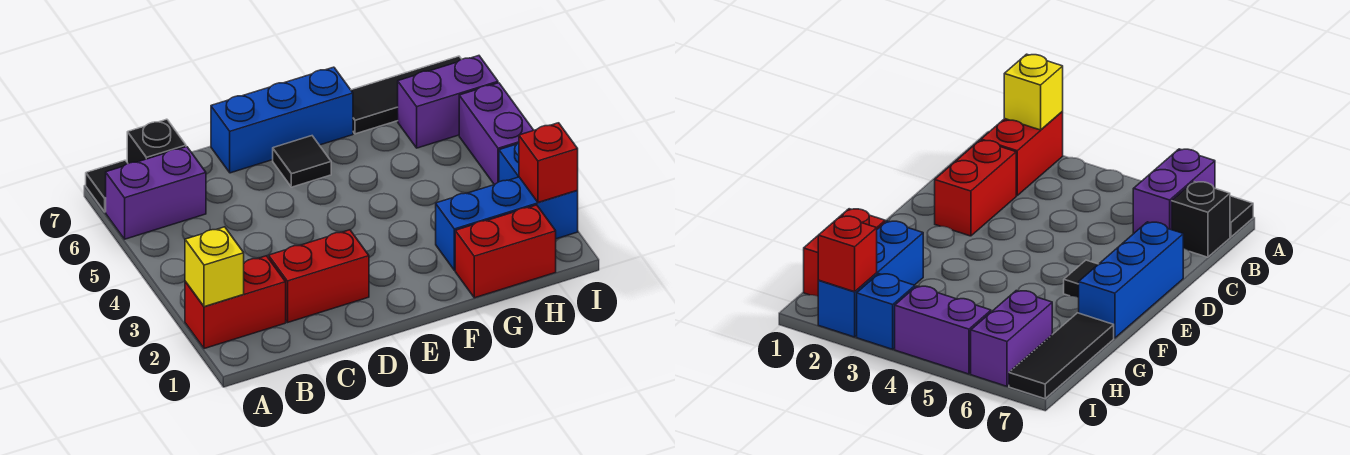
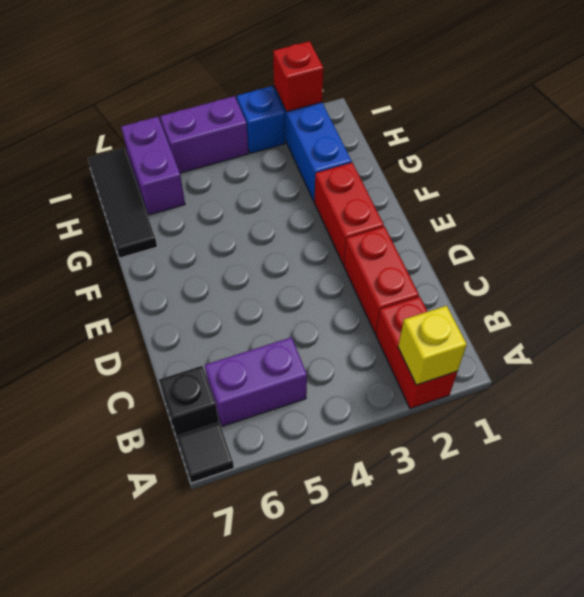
purple 1x2 brick [106,147,206,239] -> purple 1x2 brick turned to [205,337,307,426]
blue 1x3 brick [211,67,353,173] -> none
black 1x1 tile [273,136,331,187] -> none
red 1x2 brick [455,205,556,298] -> red 1x2 brick moved to [314,163,384,265]

